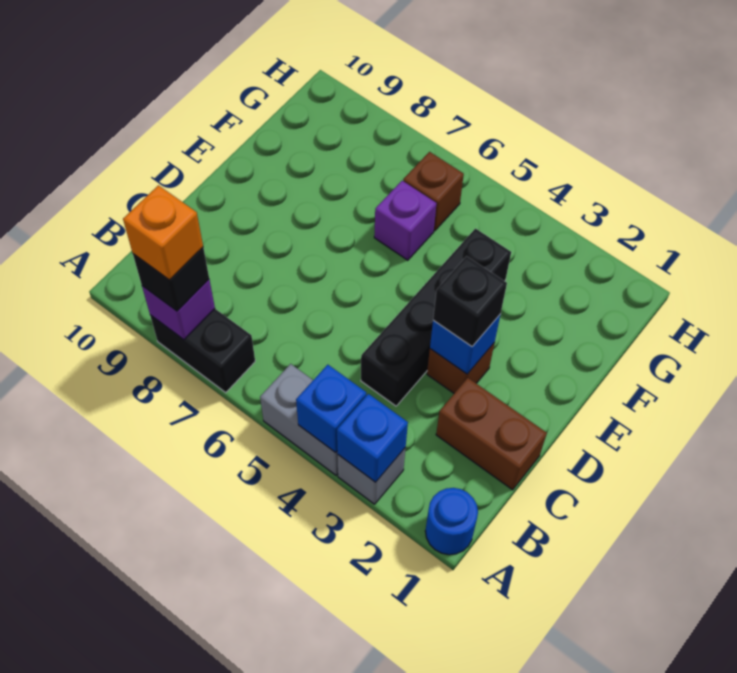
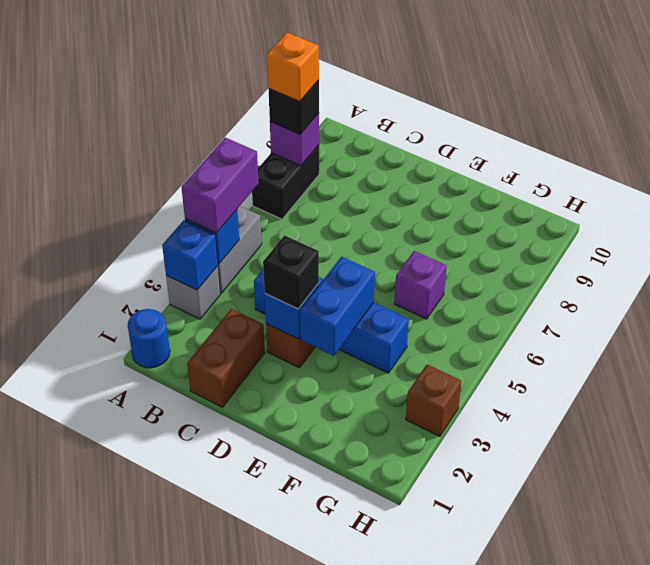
none -> purple 1x2 brick [182,138,259,233]
black 1x4 brick [361,229,511,406] -> blue 1x4 brick [254,270,409,373]
none -> blue 1x2 brick [300,257,375,356]
brown 1x1 brick [403,152,464,231] -> brown 1x1 brick moved to [406,365,462,436]

